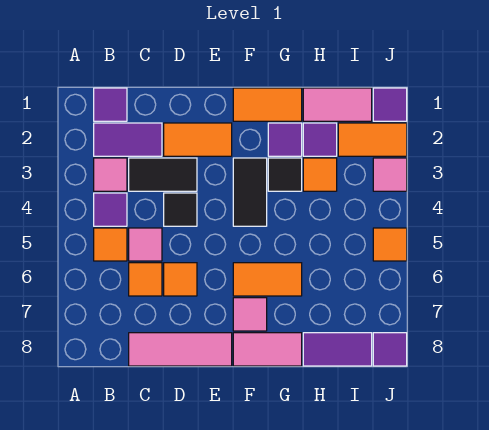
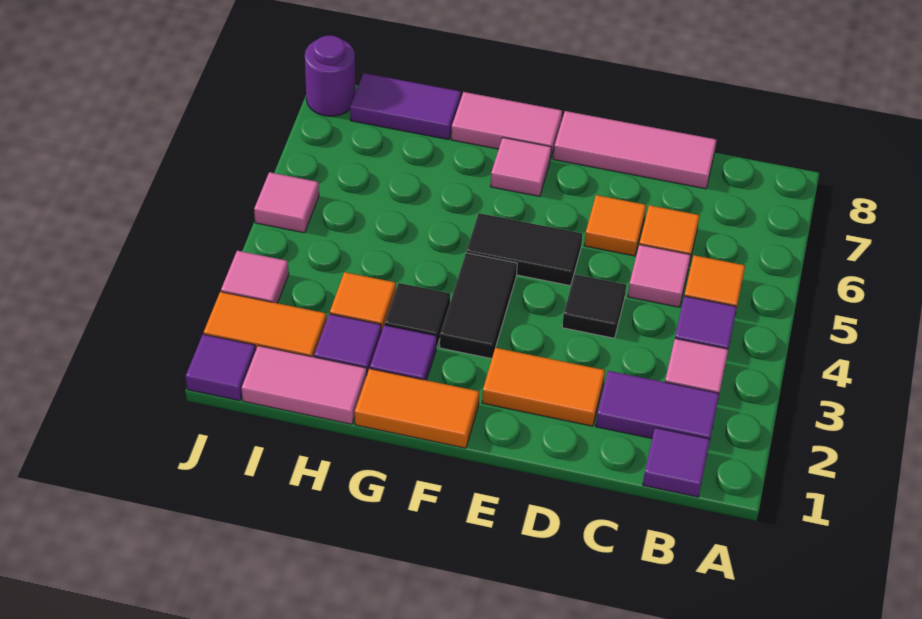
black 1x2 tile [129,158,197,191] -> black 1x2 tile moved to [466,213,583,286]
orange 1x2 tile [233,263,302,296] -> none
orange 1x1 tile [373,228,407,261] -> pink 1x1 tile [254,172,319,233]
purple 1x1 tile [373,333,407,366] -> purple 1x1 round brick [305,35,355,116]

